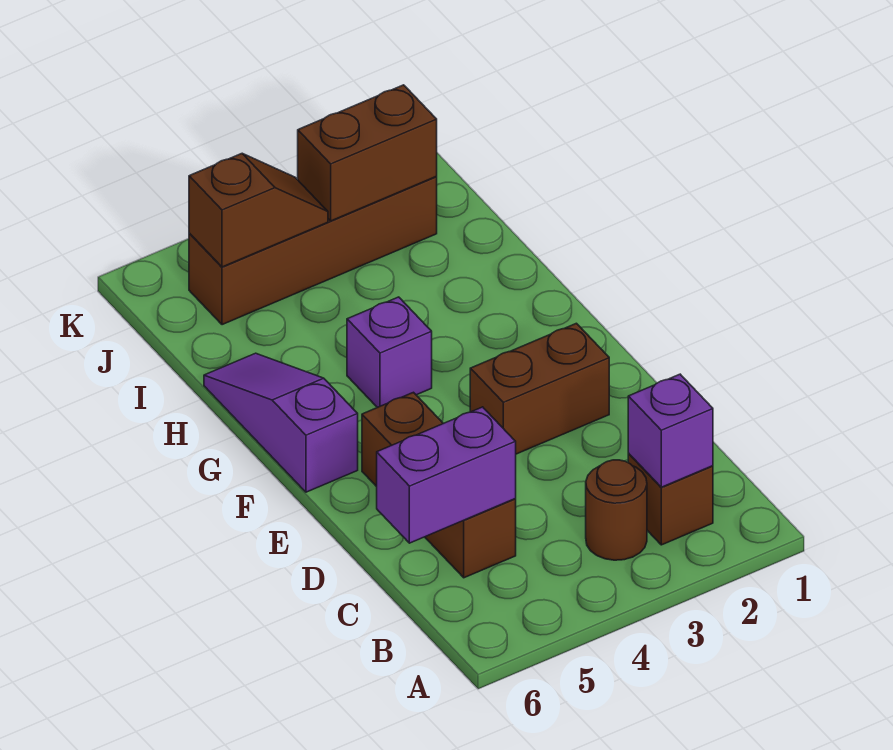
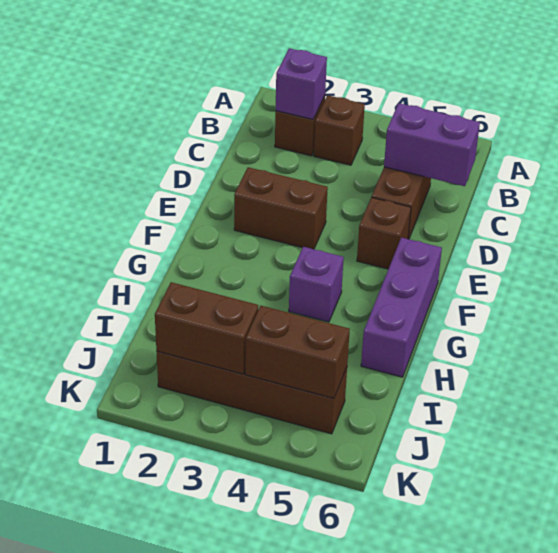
brown 1x1 round brick [586,460,647,560] -> brown 1x1 brick [314,95,365,165]
purple 1x3 slope [204,353,358,492] -> purple 1x3 brick [361,237,442,377]
brown 1x2 slope [189,154,328,267] -> brown 1x2 brick [245,306,350,399]

